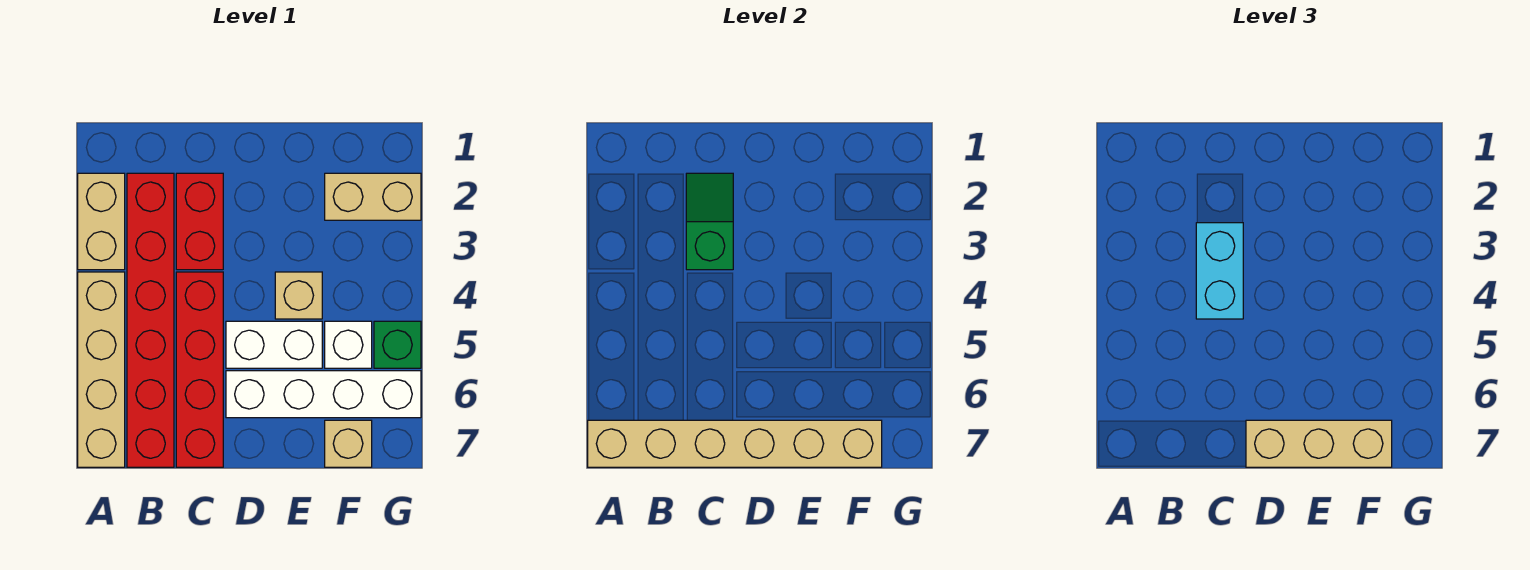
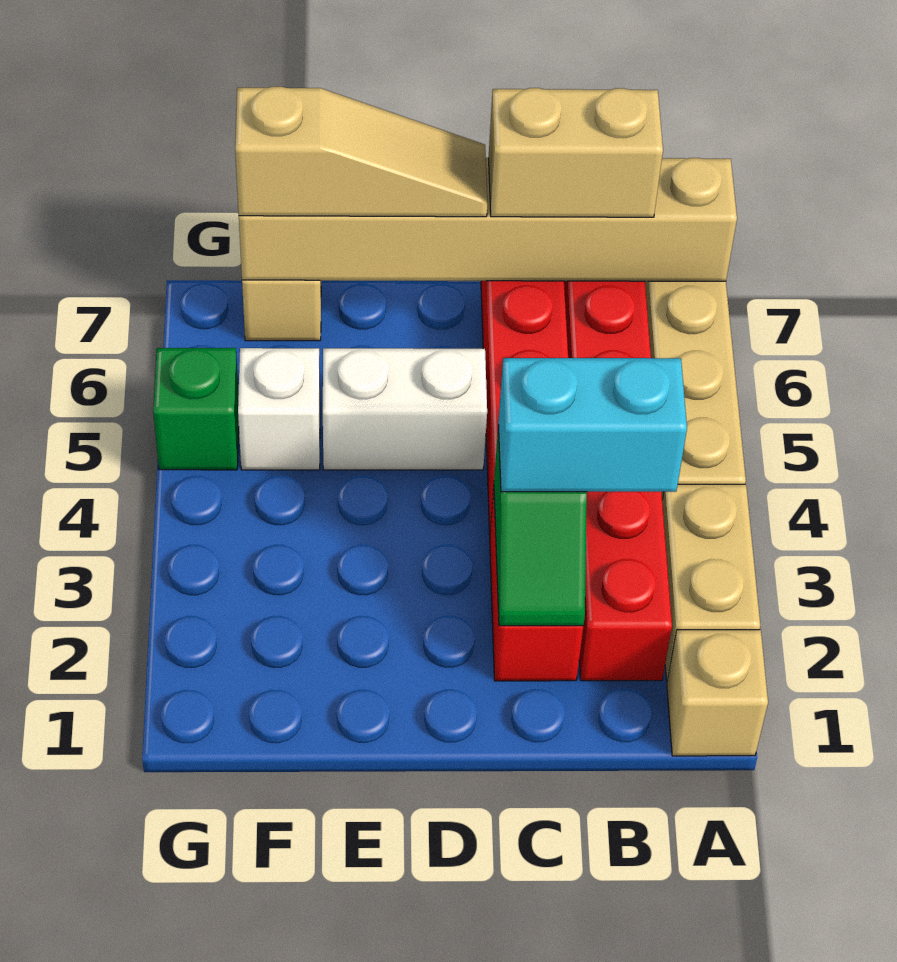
cyan 1x2 brick [1196,223,1243,319] -> cyan 1x2 brick turned to [498,358,687,492]
white 1x4 brick [226,371,421,418] -> none
tan 1x3 brick [1246,420,1392,467] -> tan 1x3 slope [235,87,487,217]
tan 1x1 brick [275,272,322,319] -> tan 1x1 brick moved to [667,630,768,756]
tan 1x2 brick [325,173,421,220] -> tan 1x2 brick moved to [489,88,663,217]

